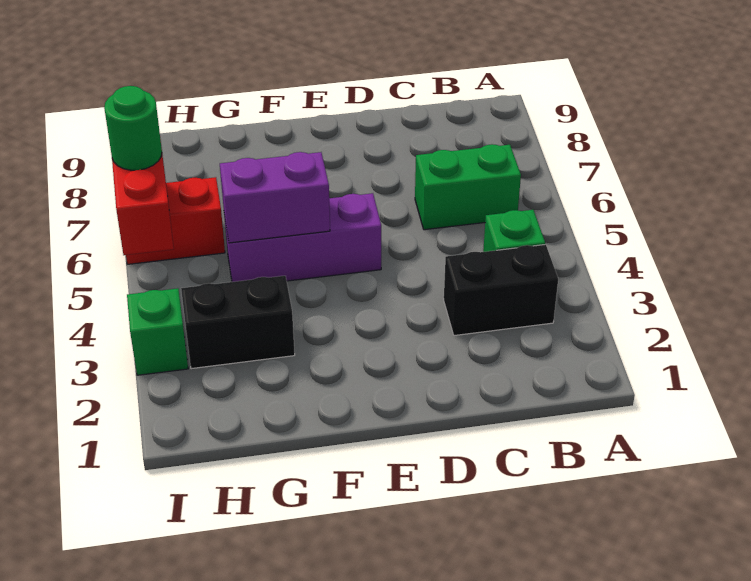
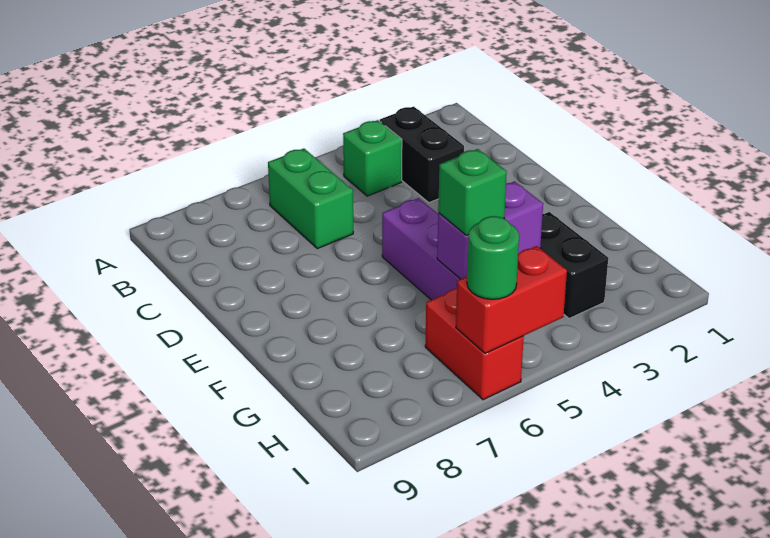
purple 1x2 brick [220,152,330,243] -> purple 1x2 brick turned to [437,181,543,279]
green 1x1 brick [127,288,188,375] -> green 1x1 brick moved to [438,149,507,235]

